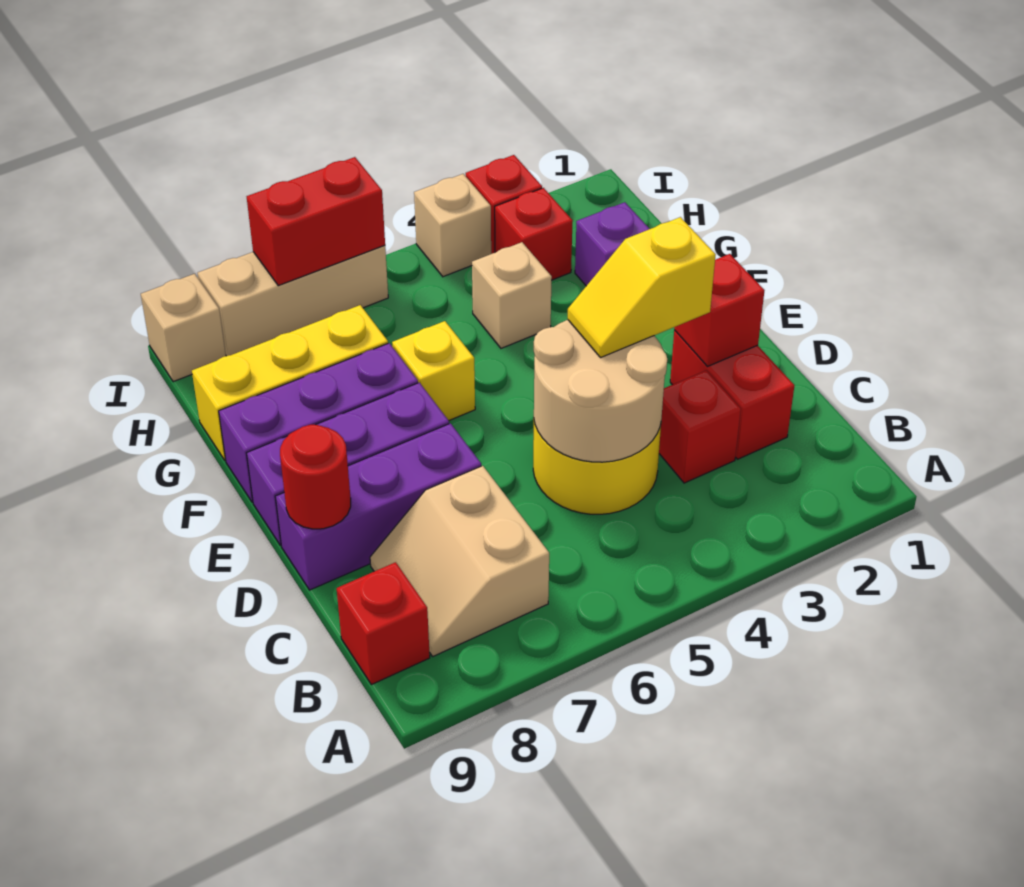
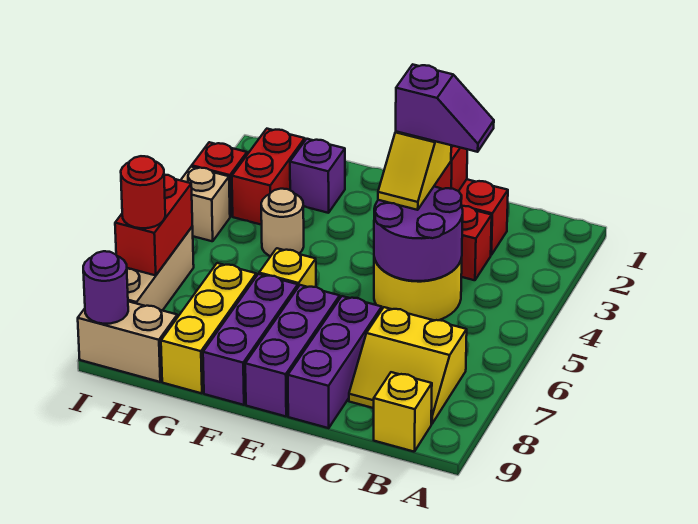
tan 2x2 slope [370,466,549,656] -> yellow 2x2 slope [349,307,467,424]
red 1x1 brick [337,562,430,685] -> yellow 1x1 brick [374,372,432,452]
none -> purple 1x2 slope [396,64,494,152]
tan 2x2 round brick [534,320,667,462] -> purple 2x2 round brick [374,187,463,281]
red 1x1 round brick [280,425,351,529] -> red 1x1 round brick moved to [121,156,165,228]
tan 1x1 brick [472,242,552,348] -> tan 1x1 round brick [261,189,304,256]
red 1x1 brick [495,188,573,280] -> red 1x2 brick [232,129,305,225]
tan 1x1 brick [141,274,226,382] -> tan 1x2 brick [78,301,177,382]
none -> purple 1x1 round brick [83,251,128,324]

